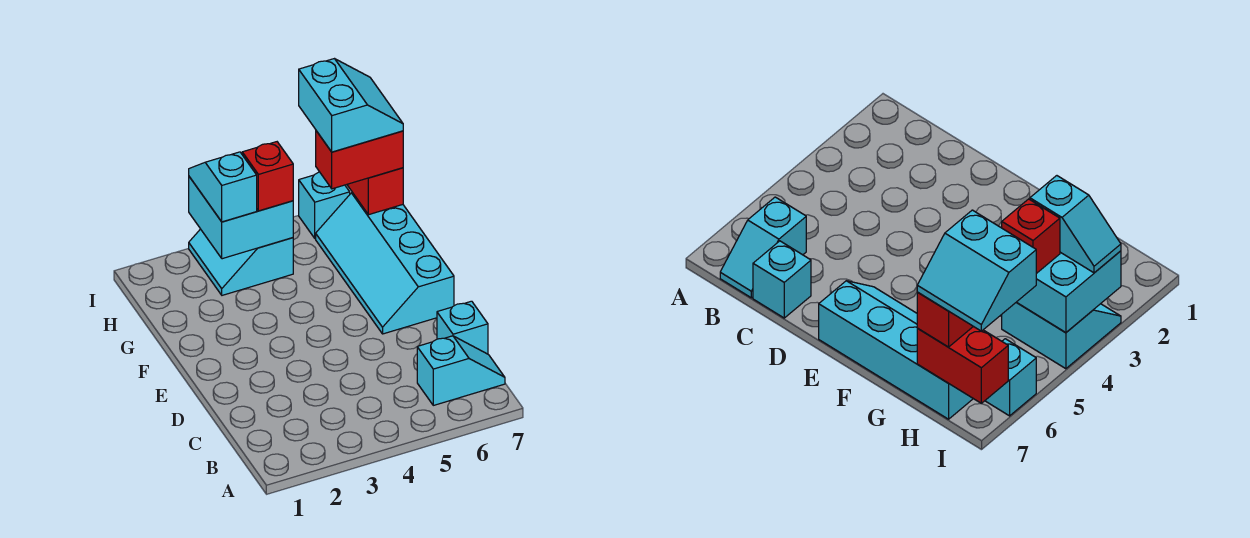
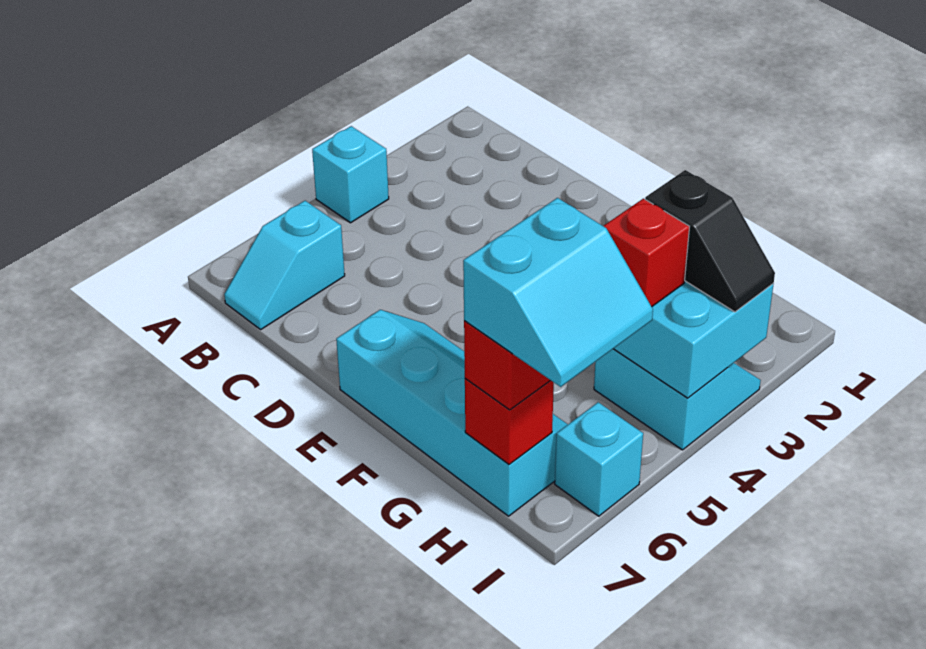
cyan 1x1 brick [437,301,488,354] -> cyan 1x1 brick moved to [312,126,389,223]
cyan 1x2 slope [189,152,257,222] -> black 1x2 slope [645,170,775,312]
cyan 2x2 slope [299,59,403,152] -> cyan 2x2 slope turned to [463,198,653,387]
red 1x2 brick [347,168,403,215] -> red 1x1 brick [465,379,554,464]

